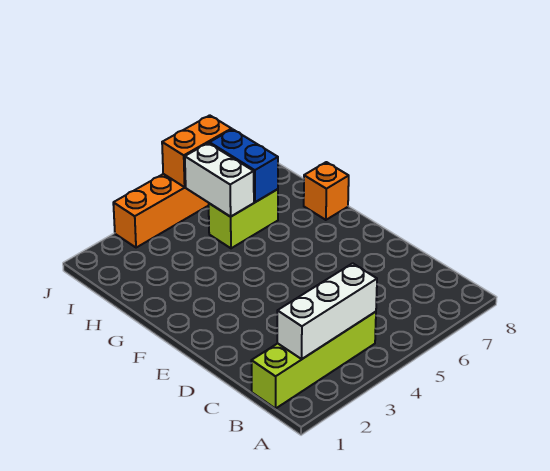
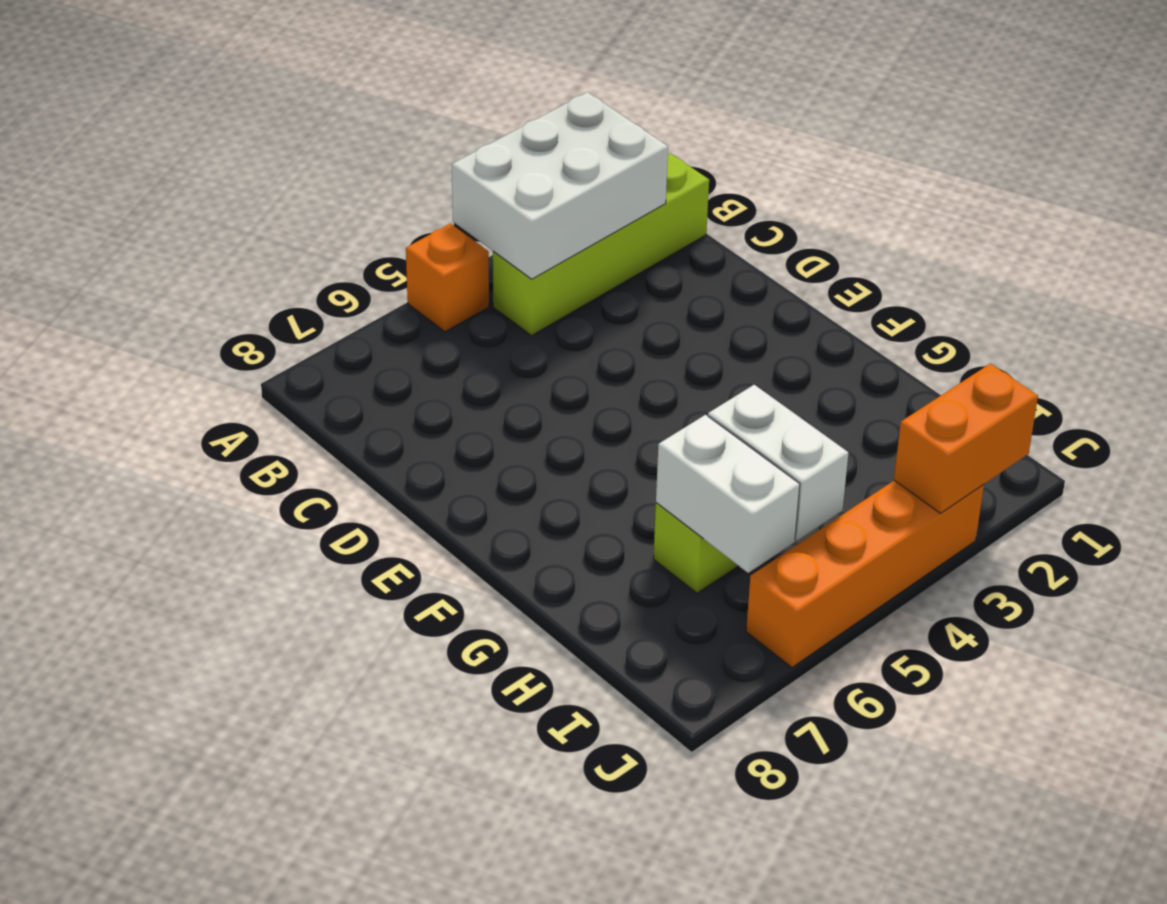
white 1x3 brick [277,263,377,359] -> white 2x3 brick [452,92,668,279]
orange 1x1 brick [304,162,349,220] -> orange 1x1 brick moved to [406,224,489,332]
blue 1x2 brick [209,129,278,202] -> white 1x2 brick [656,415,800,573]
orange 1x2 brick [162,115,232,187] -> orange 1x2 brick moved to [894,364,1038,513]

